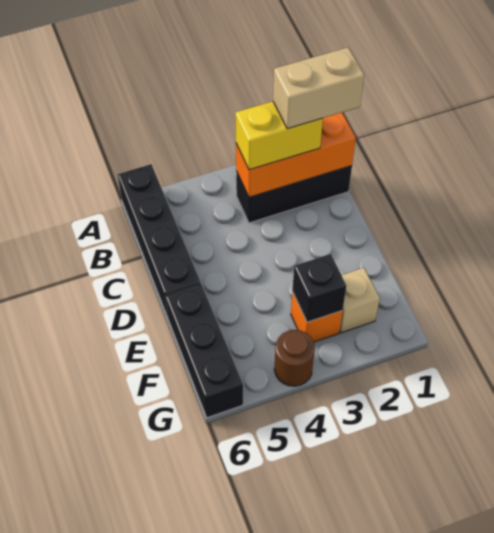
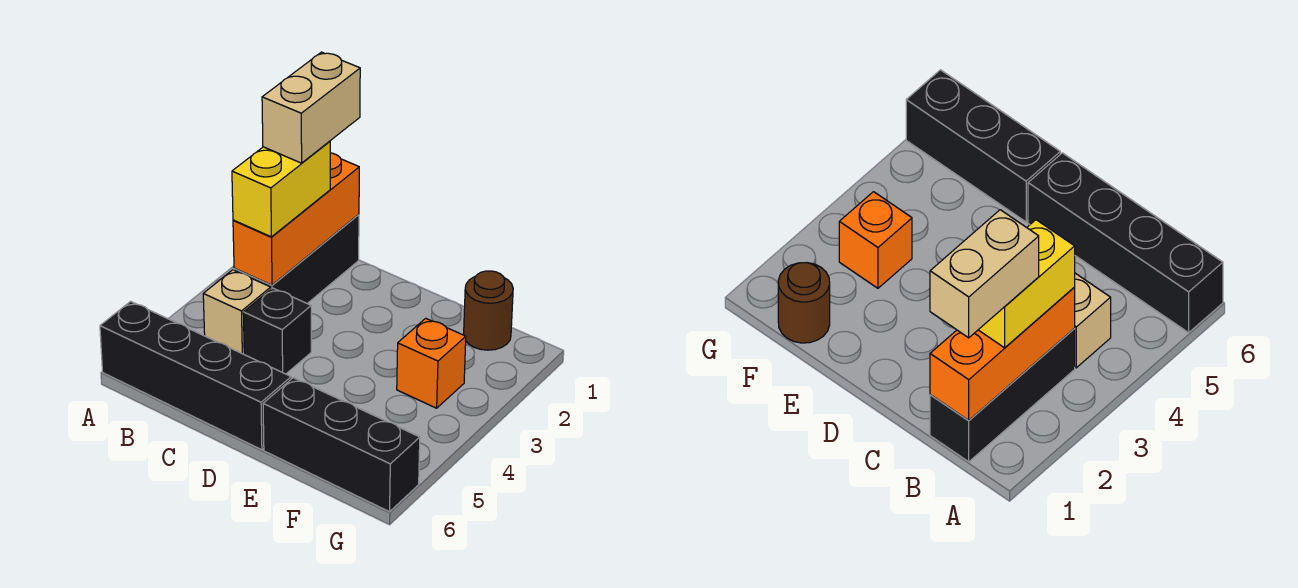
tan 1x1 brick [340,268,380,333] -> tan 1x1 brick moved to [203,270,271,354]
black 1x1 brick [292,254,346,322] -> black 1x1 brick moved to [243,288,311,374]
brown 1x1 round brick [274,330,315,386] -> brown 1x1 round brick moved to [464,271,513,350]

